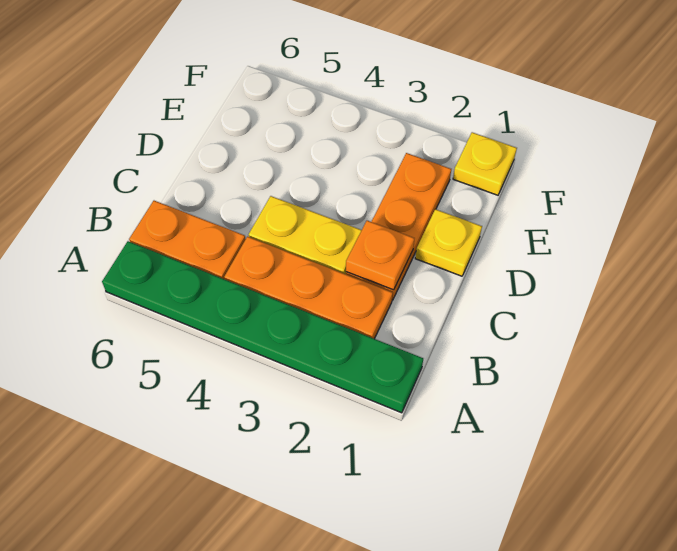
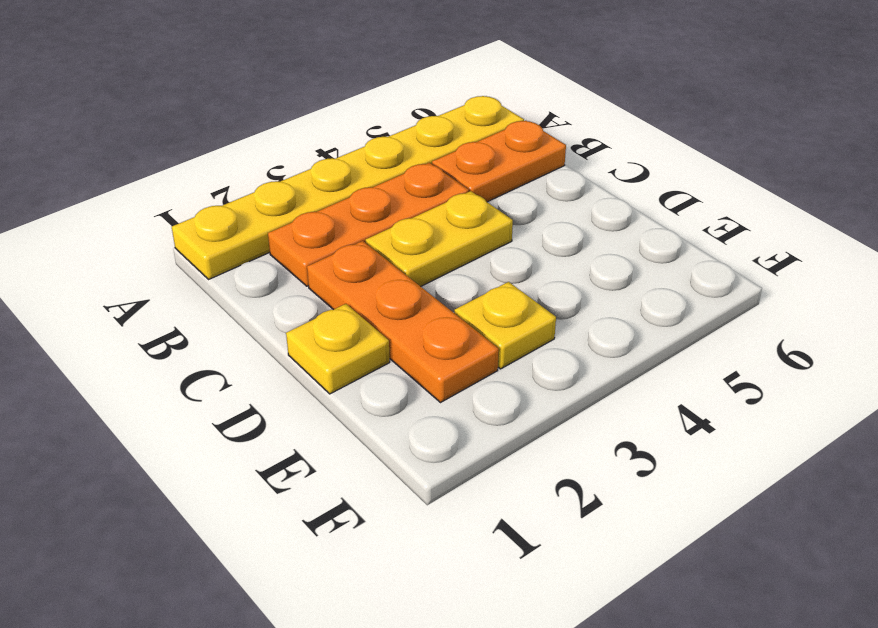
green 1x6 plate [102,241,423,413] -> yellow 1x6 plate [172,96,524,279]
orange 1x1 plate [346,221,415,290] -> none
yellow 1x1 plate [453,132,517,195] -> yellow 1x1 plate moved to [454,282,556,369]

